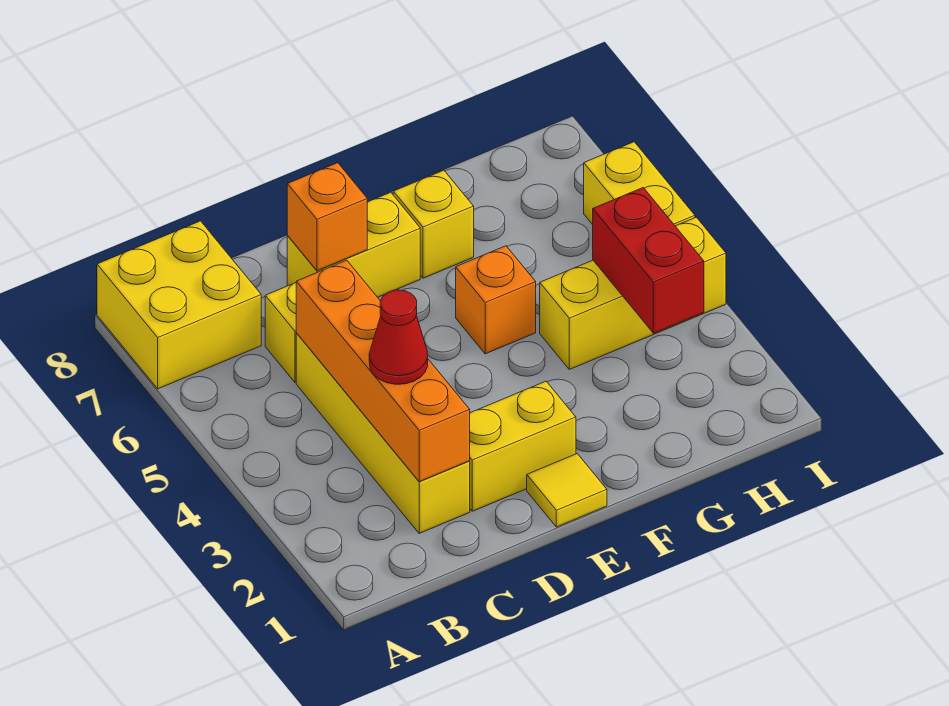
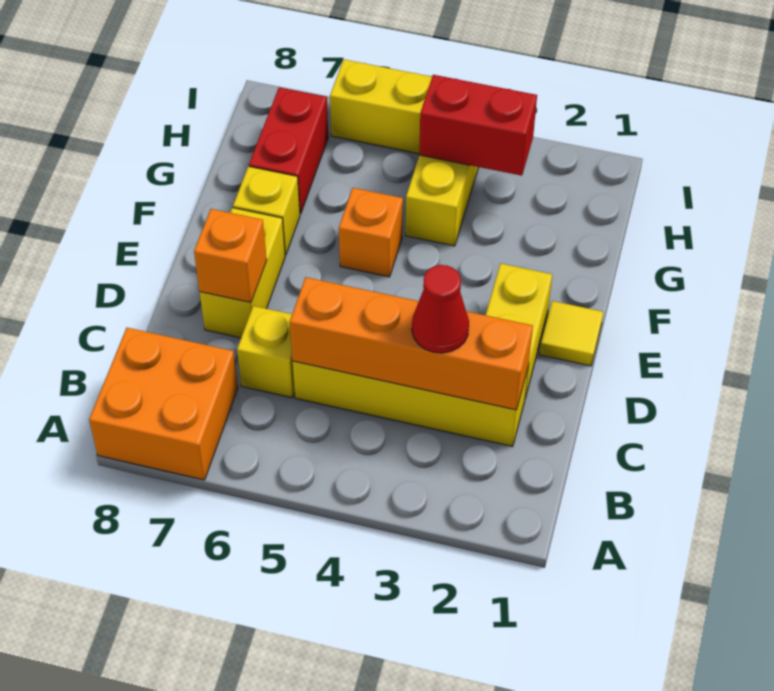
yellow 2x2 brick [97,221,261,389] -> orange 2x2 brick [89,328,238,480]
none -> red 1x2 brick [249,87,328,214]

